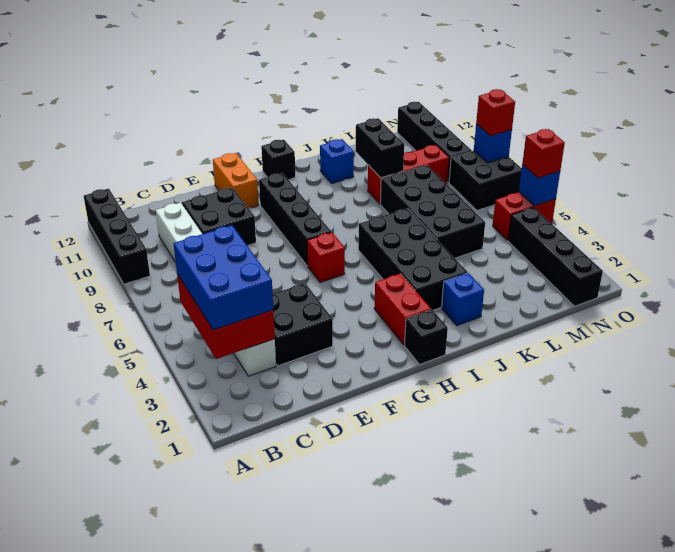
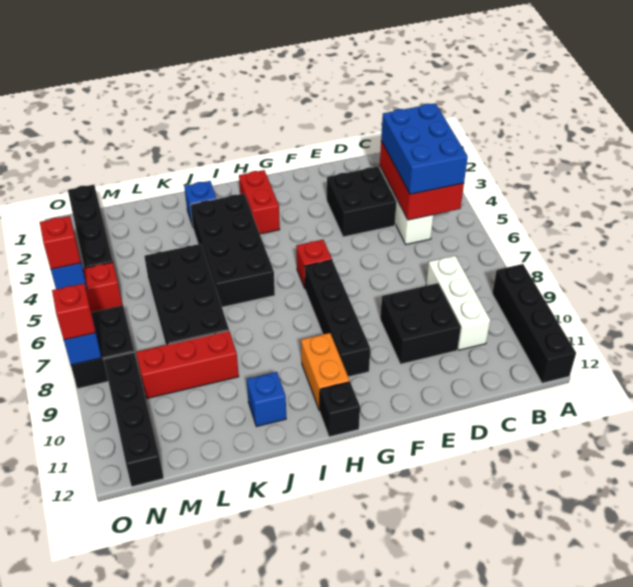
orange 1x2 brick [213,153,259,208] -> orange 1x2 brick moved to [301,333,350,411]
black 1x1 brick [404,310,448,364] -> none
black 1x2 brick [356,118,404,178] -> none

